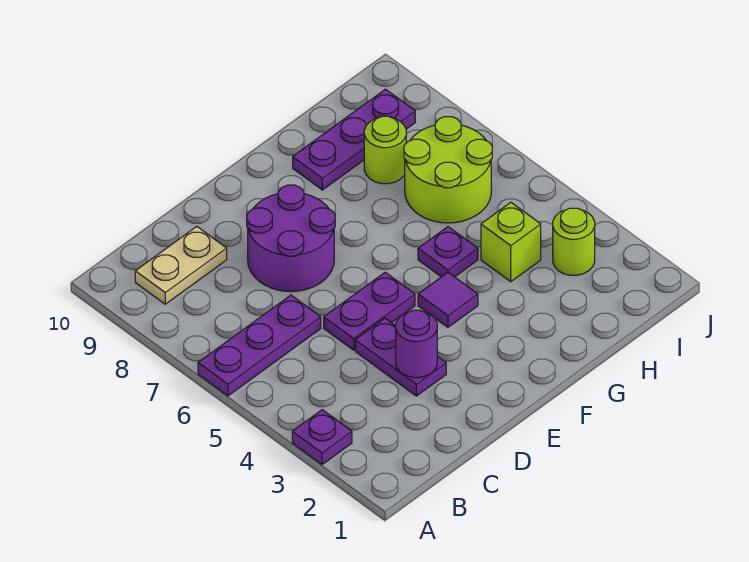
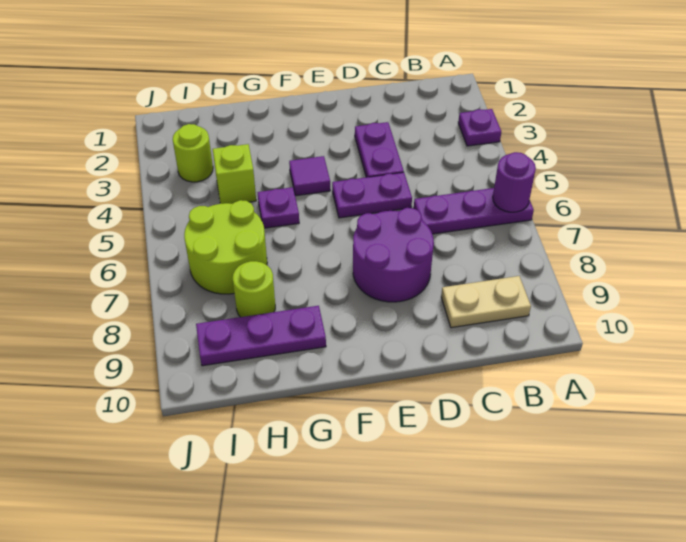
purple 1x1 round brick [396,310,437,378] -> purple 1x1 round brick moved to [493,152,536,212]

